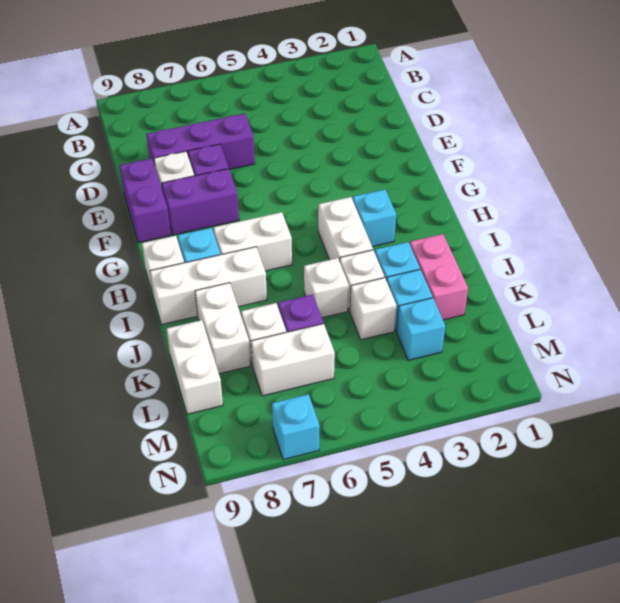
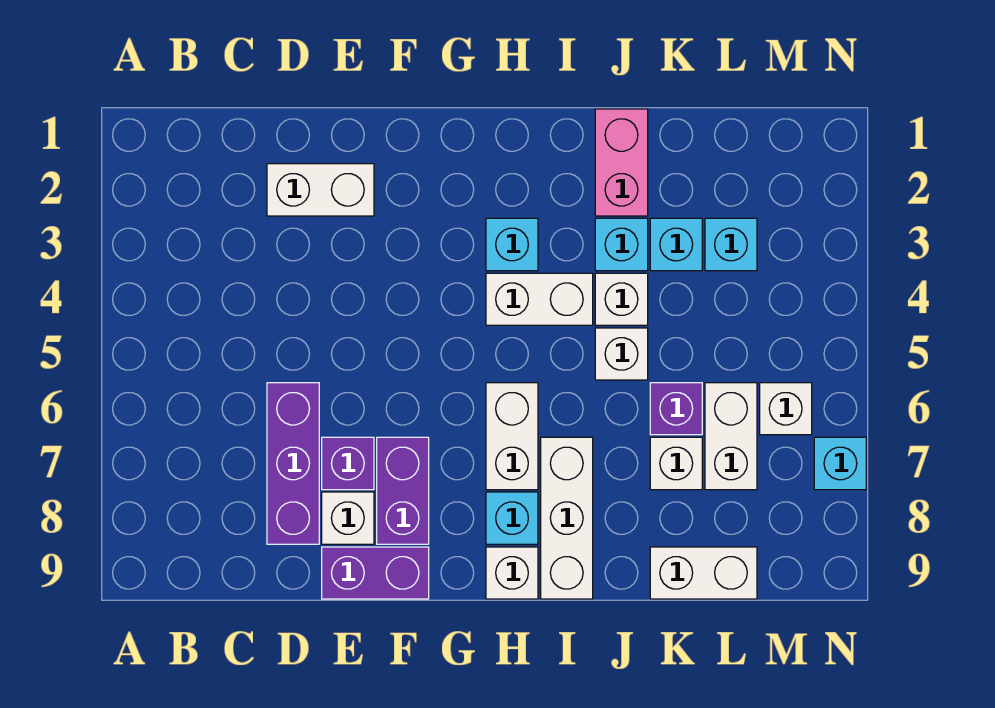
pink 1x2 brick [410,234,468,320] -> pink 1x2 brick turned to [595,109,648,216]
white 1x2 brick [195,283,250,374] -> white 1x2 brick moved to [267,164,374,216]
white 1x1 brick [350,278,396,340] -> white 1x1 brick moved to [760,383,812,435]

